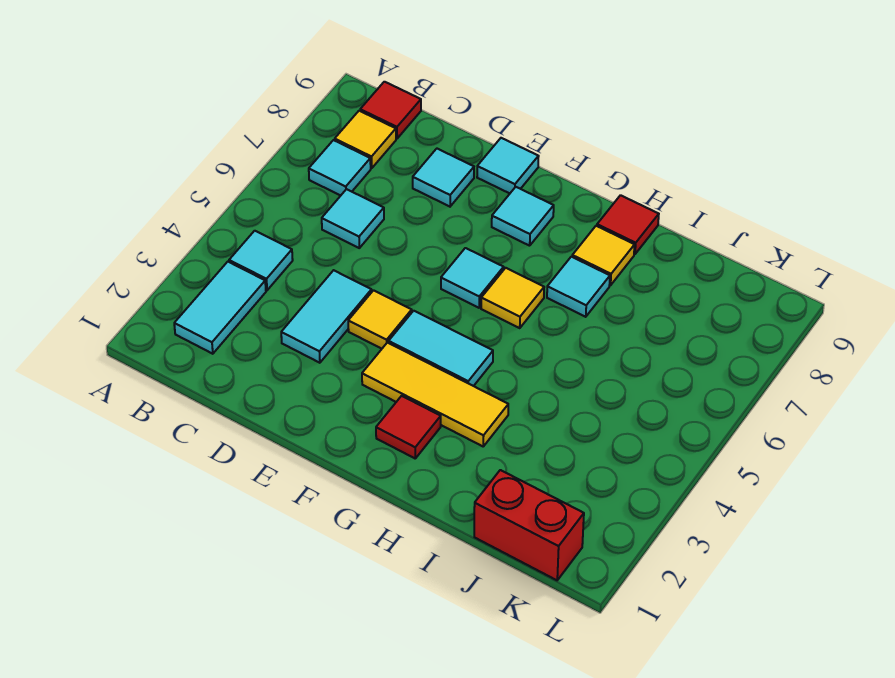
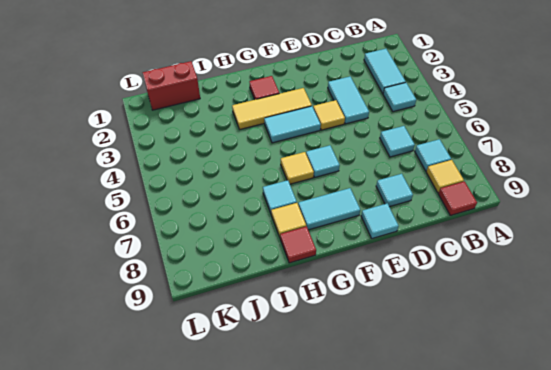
cyan 1x1 tile [492,187,554,246] -> cyan 1x2 tile [298,188,360,230]

